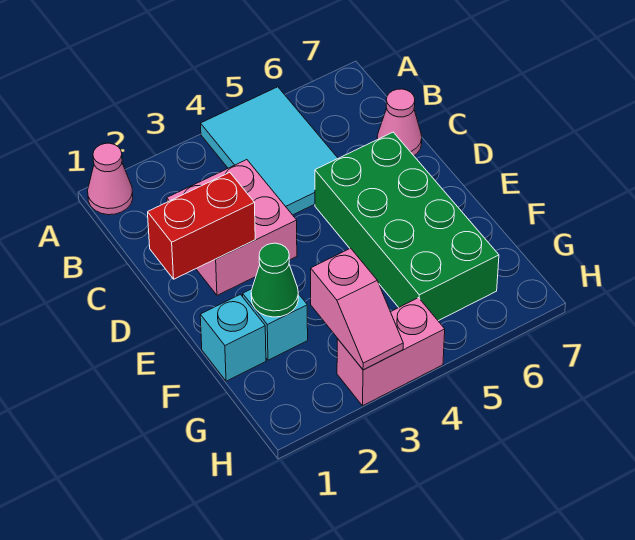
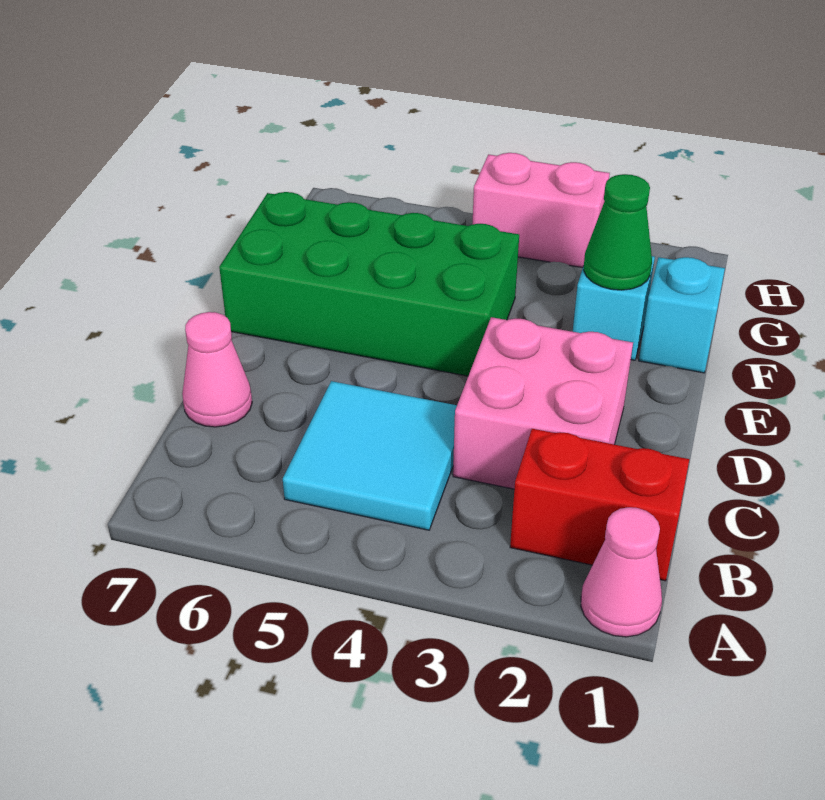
cyan 2x3 tile [201,87,338,215] -> cyan 2x2 tile [283,381,457,530]
red 1x2 brick [148,172,255,279] -> red 1x2 brick moved to [510,429,689,581]
green 2x4 brick [315,132,499,321] -> green 2x4 brick turned to [219,192,519,376]
pink 1x2 slope [311,248,403,370] -> none

